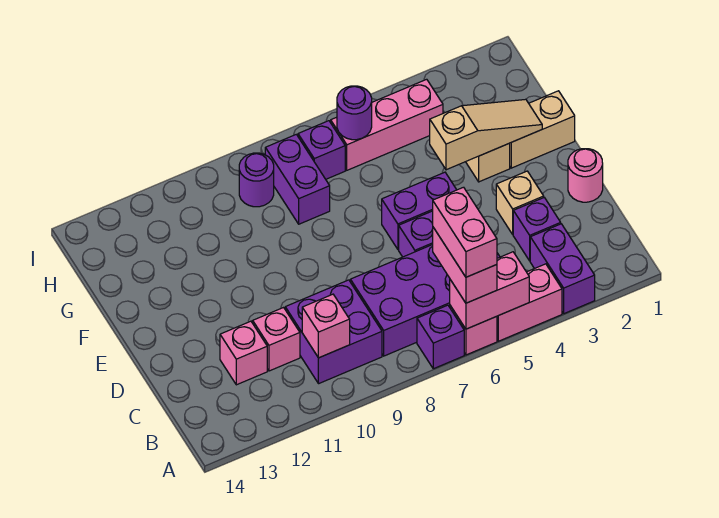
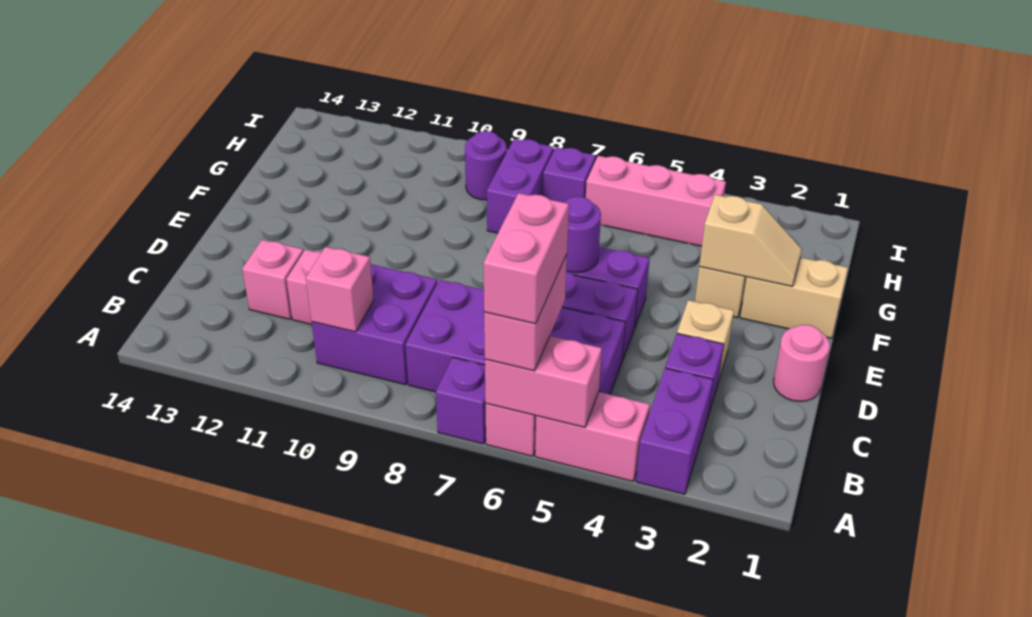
tan 1x3 slope [430,99,542,170] -> tan 1x2 slope [699,195,802,286]
purple 1x1 round brick [337,86,372,140] -> purple 1x1 round brick moved to [563,196,601,273]

